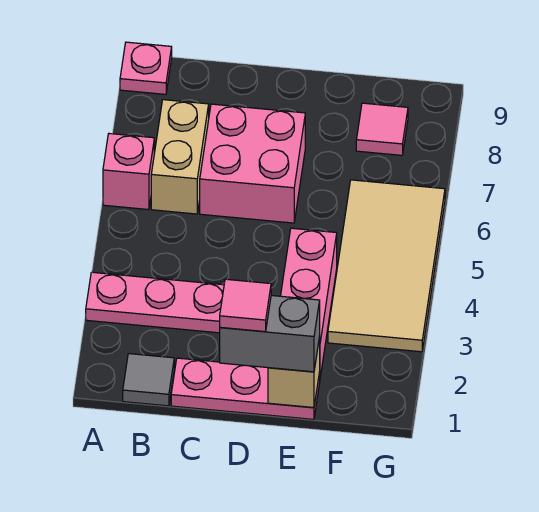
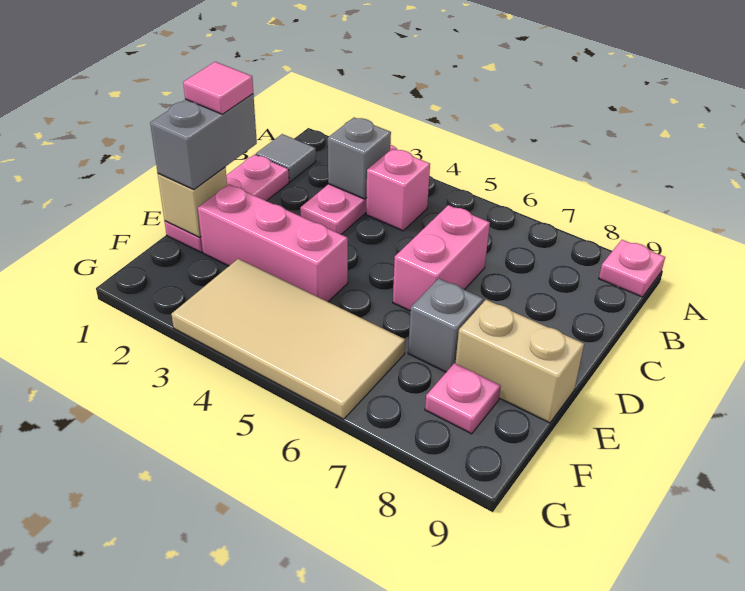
pink 1x1 brick [103,134,154,210] -> pink 1x1 brick moved to [366,148,430,231]
none -> grey 1x1 brick [328,118,391,199]
tan 1x2 brick [151,100,209,214] -> tan 1x2 brick moved to [456,300,584,423]
pink 2x2 brick [200,104,305,223] -> pink 1x2 brick [393,205,490,311]
none -> grey 1x1 brick [408,278,483,372]
pink 1x1 tile [356,103,408,155] -> pink 1x1 plate [425,363,501,434]

